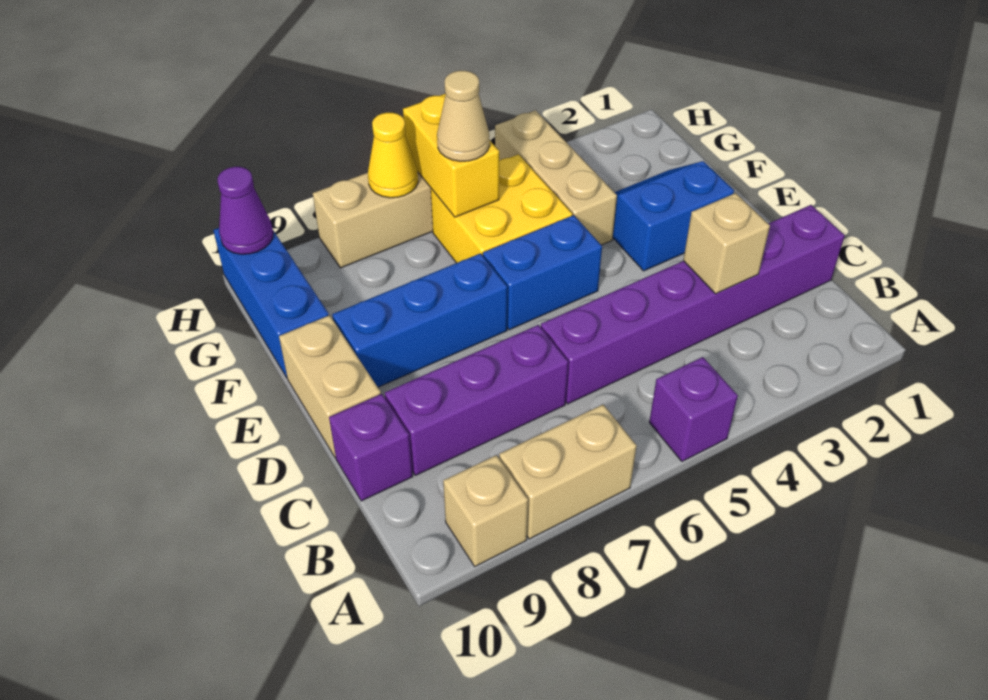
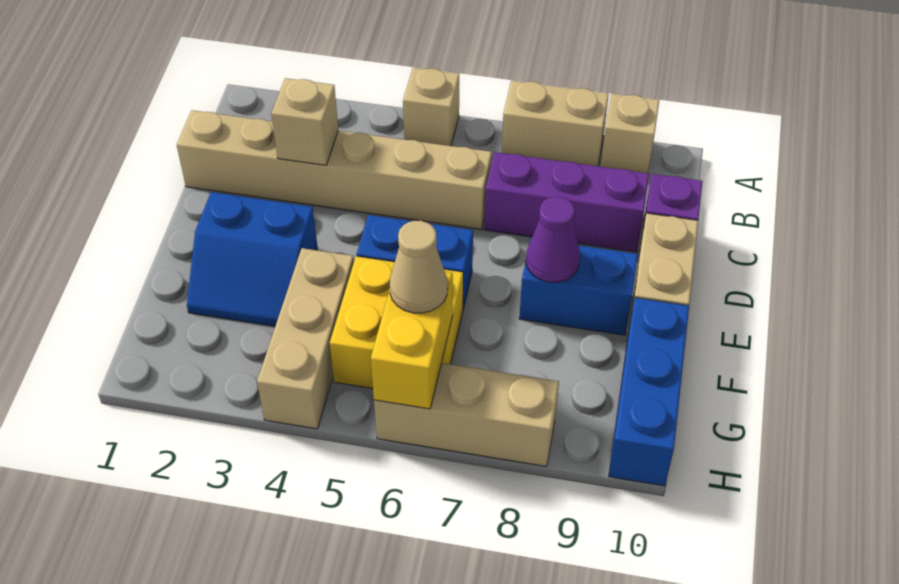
purple 1x1 brick [649,357,738,461] -> tan 1x1 brick [403,68,459,146]
purple 1x6 brick [541,205,845,404] -> tan 1x6 brick [177,110,492,230]
blue 1x3 brick [332,253,507,387] -> blue 1x2 brick [519,238,638,335]
yellow 1x1 cone [368,113,418,198] -> none
purple 1x1 cone [217,167,273,254] -> purple 1x1 cone moved to [526,197,580,282]

